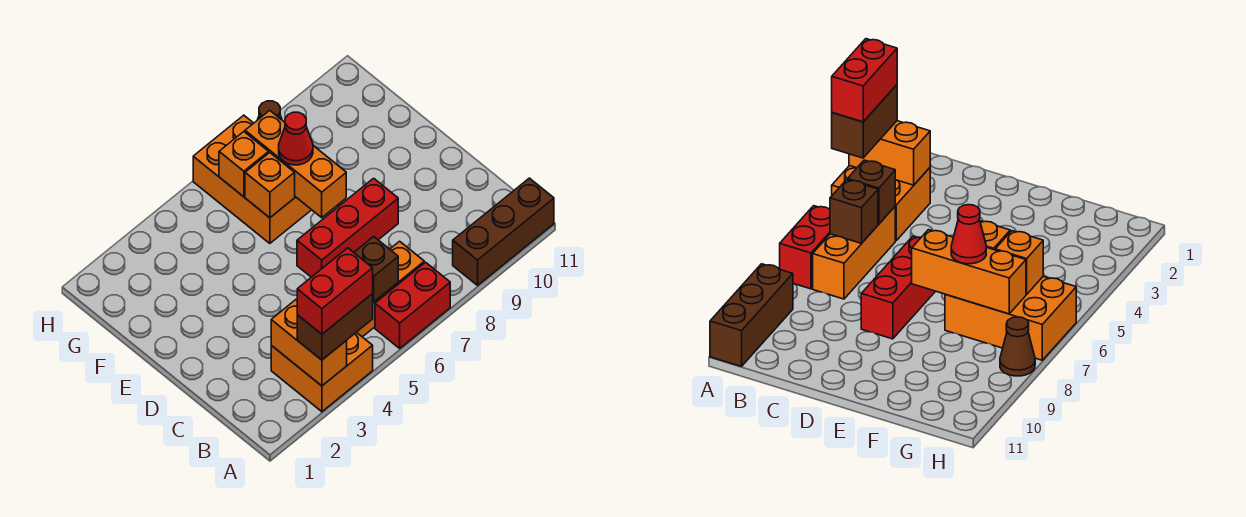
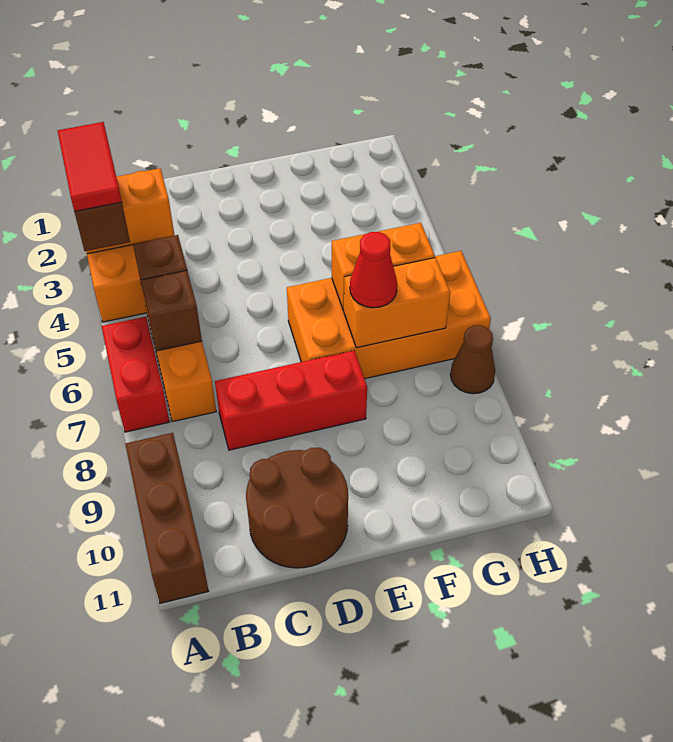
red 1x2 brick [297,248,373,334] -> red 1x2 tile [58,122,122,212]
none -> brown 2x2 round brick [246,448,348,568]
red 1x3 brick [297,178,398,277] -> red 1x3 brick turned to [215,351,367,450]
orange 1x3 brick [245,111,346,218] -> orange 1x2 brick [344,258,450,348]
orange 2x3 brick [193,115,311,243] -> orange 2x4 brick [287,251,491,379]

